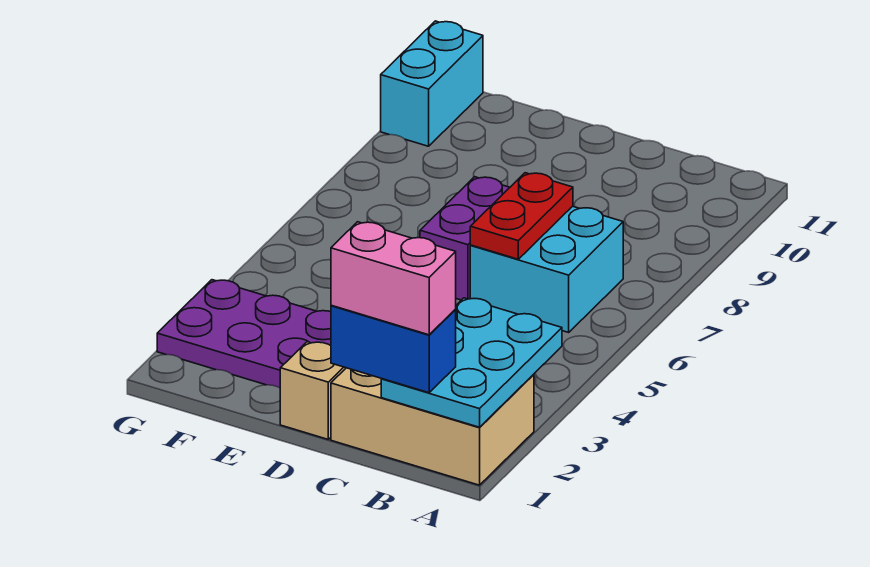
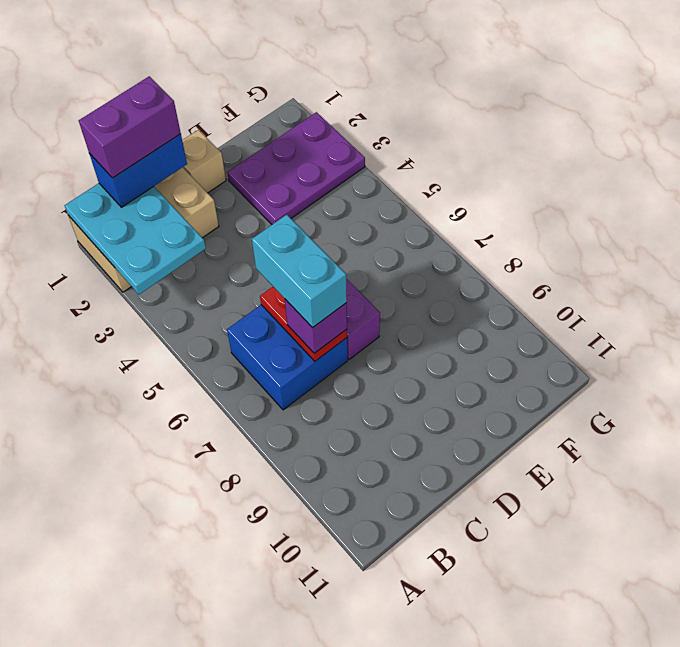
pink 1x2 brick [331,222,456,335] -> purple 1x2 brick [79,76,181,178]
cyan 2x2 brick [470,206,623,332] -> blue 2x2 brick [227,305,347,410]
none -> purple 1x1 brick [285,299,347,353]
cyan 1x2 brick [381,21,483,146] -> cyan 1x2 brick moved to [252,215,347,328]

